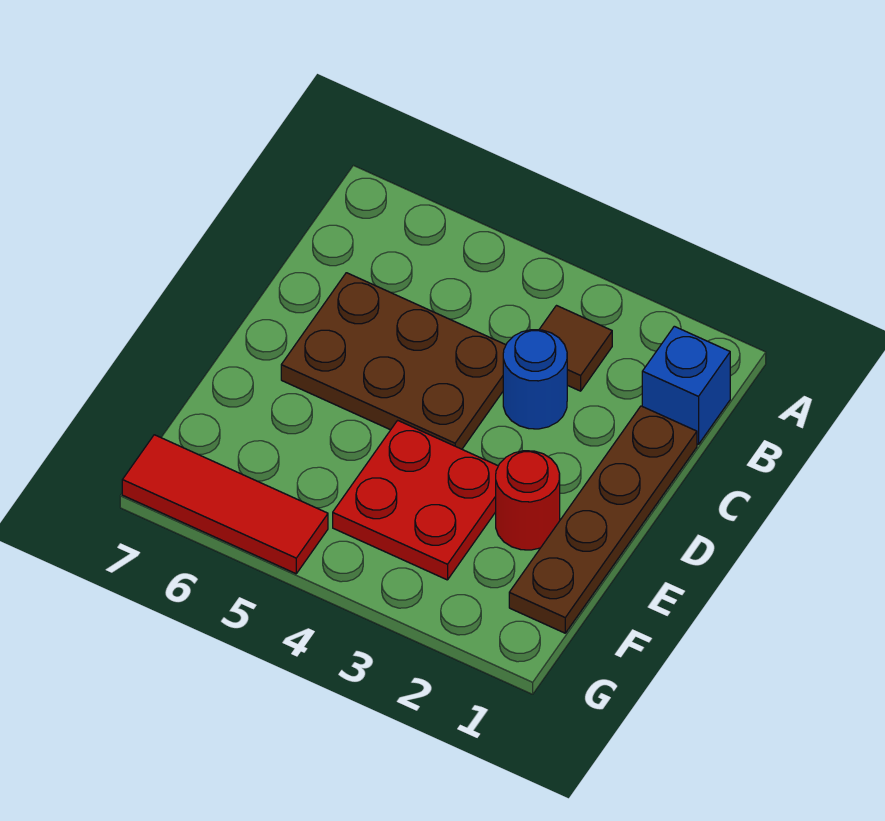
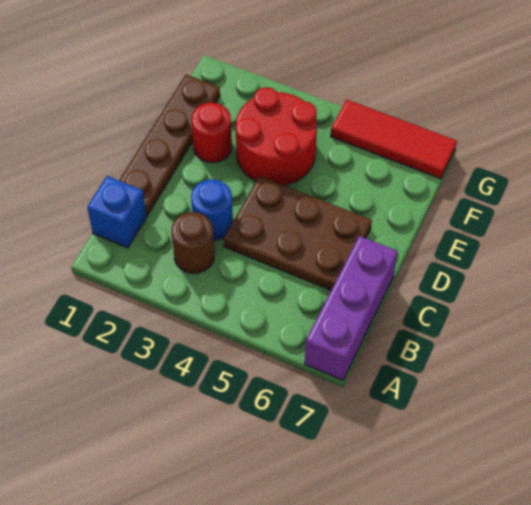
none -> purple 1x3 brick [305,236,398,380]
brown 1x1 tile [539,306,612,391] -> brown 1x1 round brick [172,212,214,273]
red 2x2 plate [333,420,498,580] -> red 2x2 round brick [236,87,317,185]

